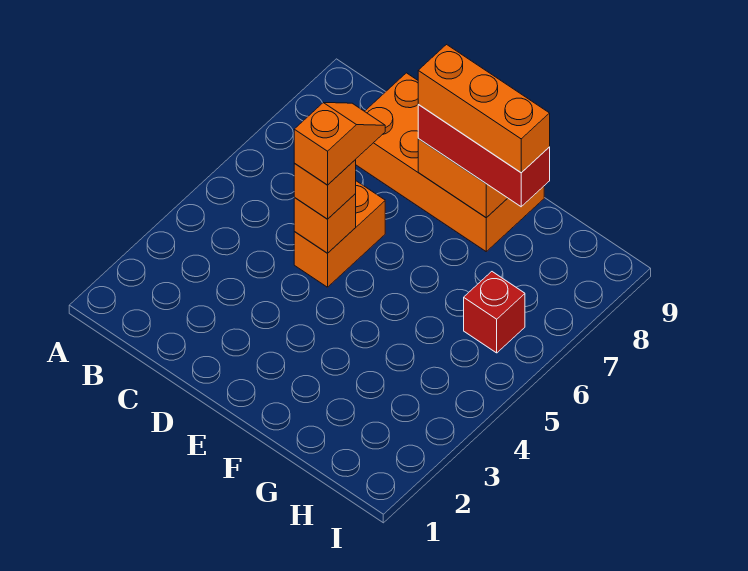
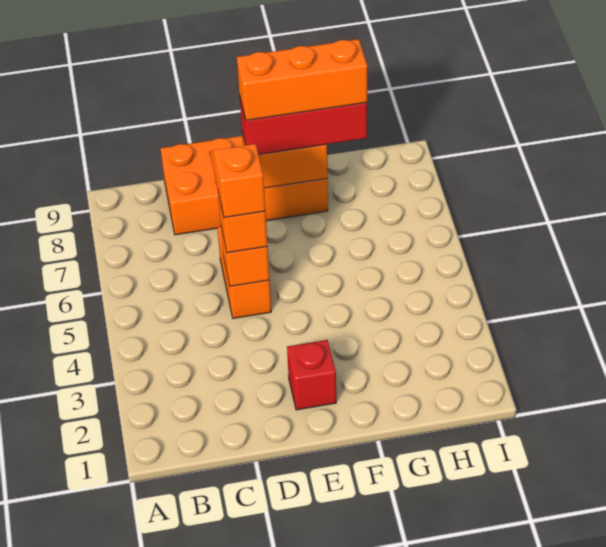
red 1x1 brick [464,272,525,353] -> red 1x1 brick moved to [287,340,336,410]

